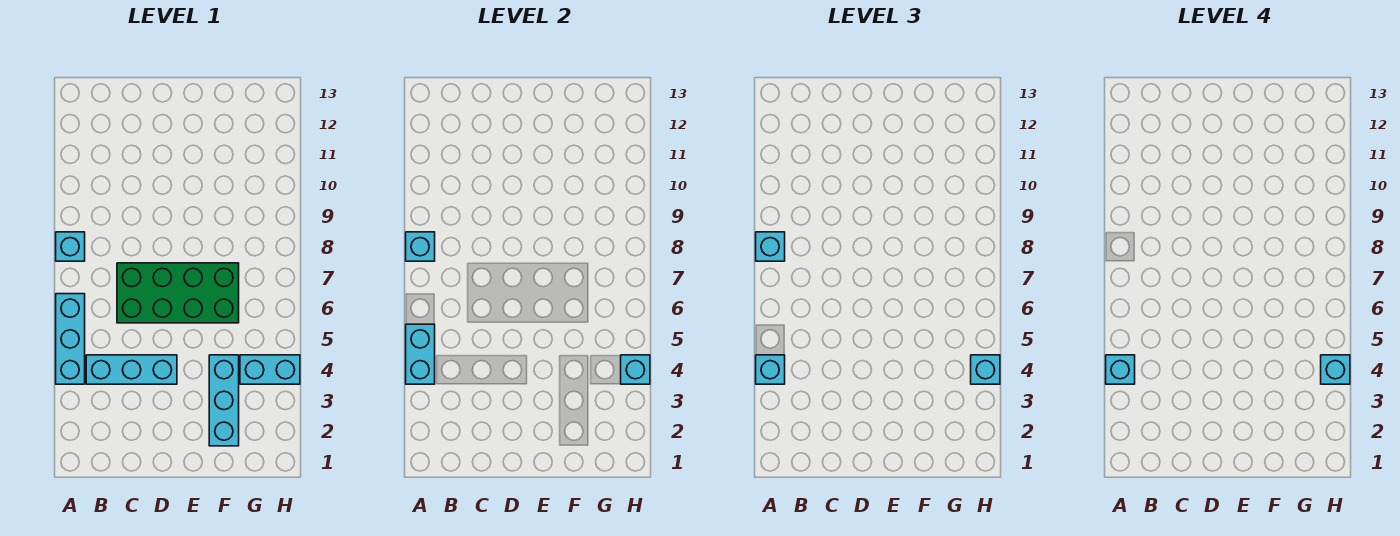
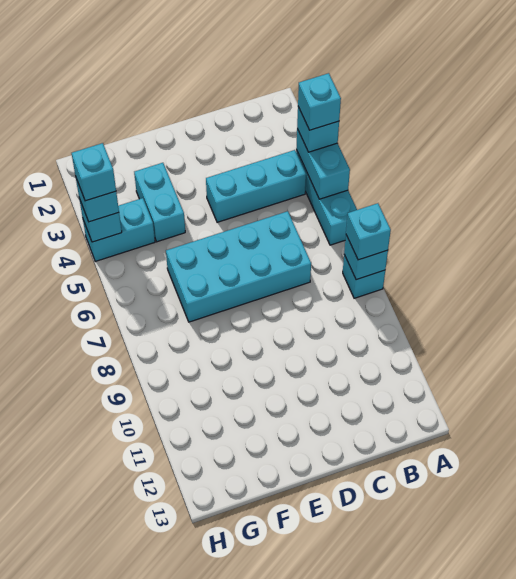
green 2x4 brick [117,263,239,323] -> cyan 2x4 brick [166,211,311,322]
cyan 1x3 brick [209,355,239,446] -> cyan 1x2 brick [134,163,185,242]

